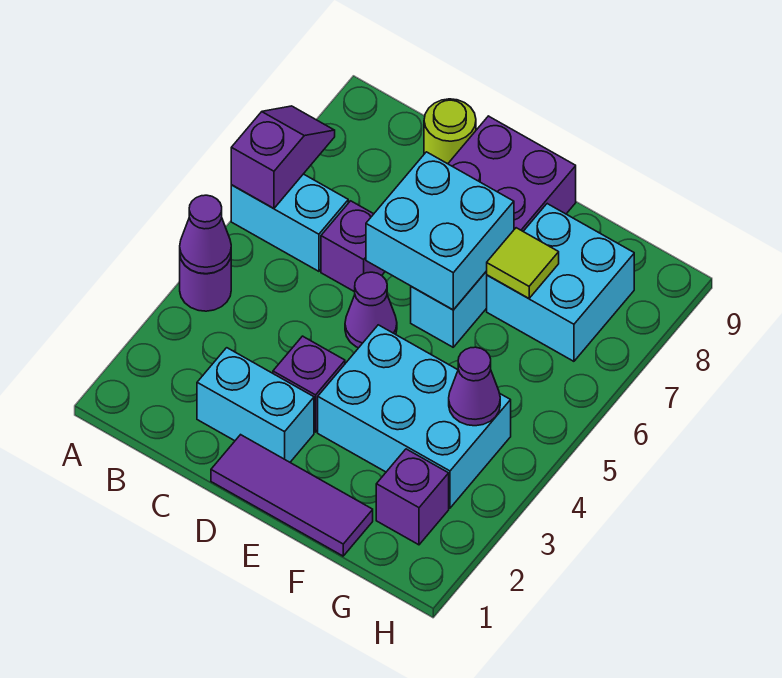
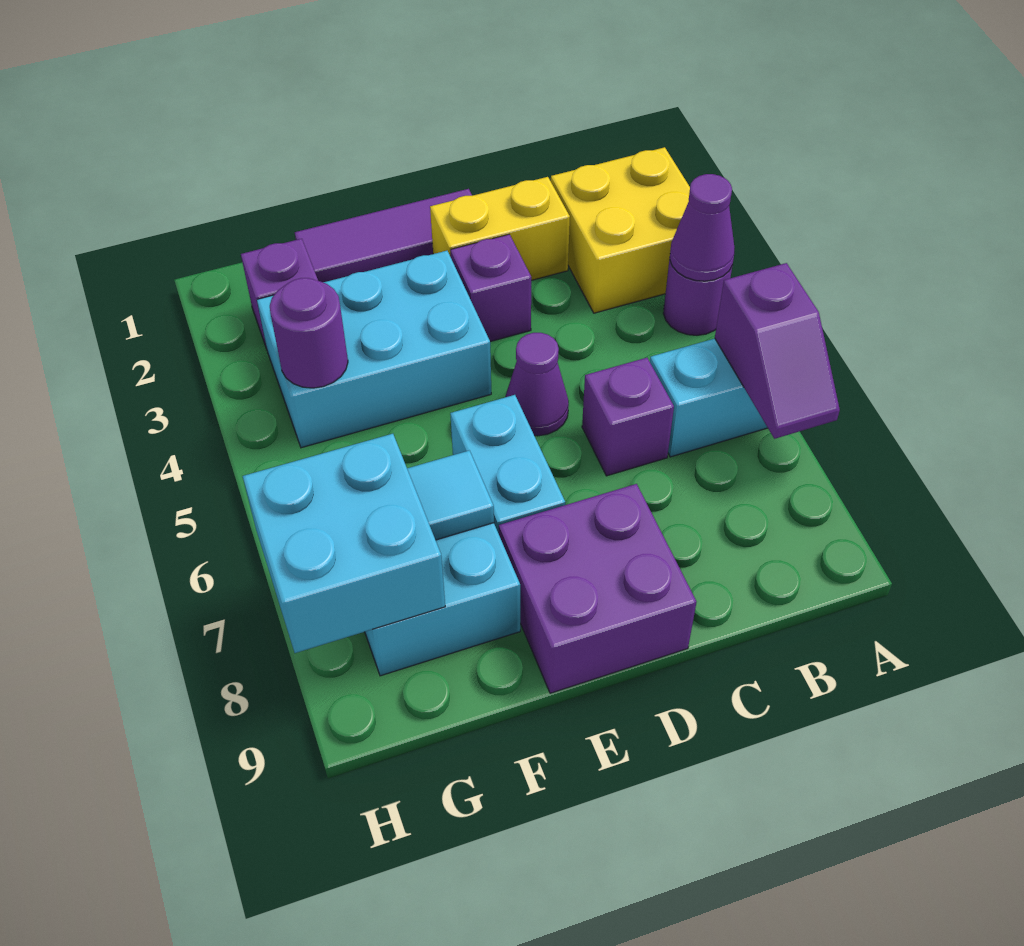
none -> yellow 2x2 brick [551,147,690,313]
cyan 1x2 brick [197,348,314,462] -> yellow 1x2 brick [430,177,570,280]
lime 1x1 round brick [424,99,476,164] -> none
cyan 2x2 brick [366,152,514,310] -> cyan 2x2 brick moved to [243,434,445,653]
lime 1x1 tile [487,228,559,298] -> cyan 1x1 tile [407,450,494,540]
purple 1x1 cone [449,347,500,426] -> purple 1x1 round brick [270,278,348,388]

